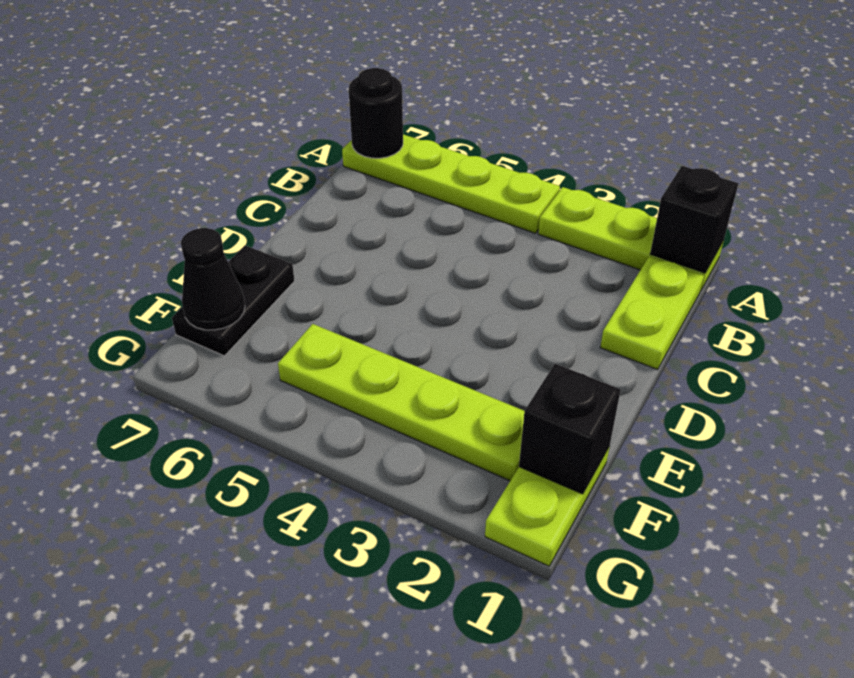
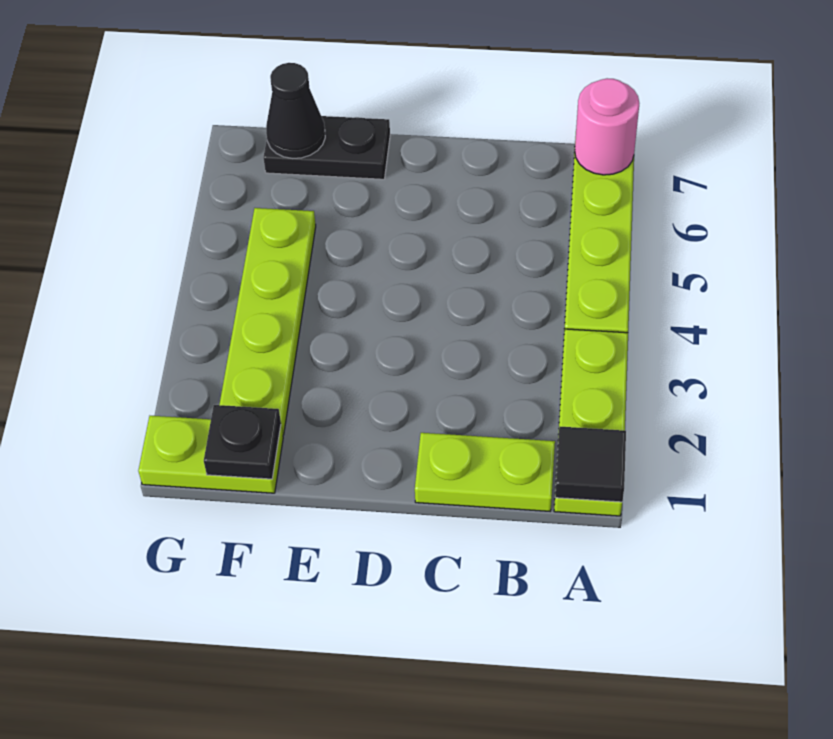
black 1x1 brick [650,166,738,273] -> black 1x1 tile [555,427,626,502]
black 1x1 round brick [349,68,403,158] -> pink 1x1 round brick [575,78,639,175]
black 1x1 brick [519,364,621,494] -> black 1x1 plate [204,405,281,479]

